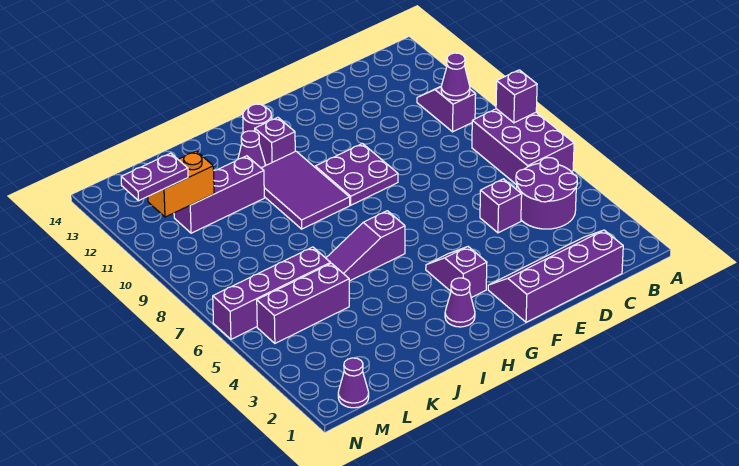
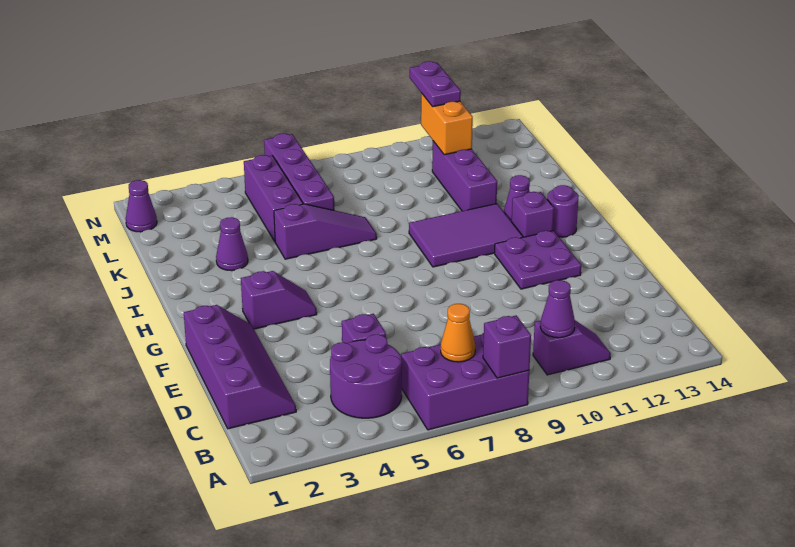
none -> orange 1x1 cone [441,304,475,362]
purple 2x2 plate [315,144,398,205] -> purple 2x2 plate moved to [495,231,581,289]
purple 1x1 cone [445,278,475,327] -> purple 1x1 cone moved to [216,217,248,271]
purple 1x3 slope [326,211,405,281] -> purple 1x3 slope turned to [274,204,377,259]

